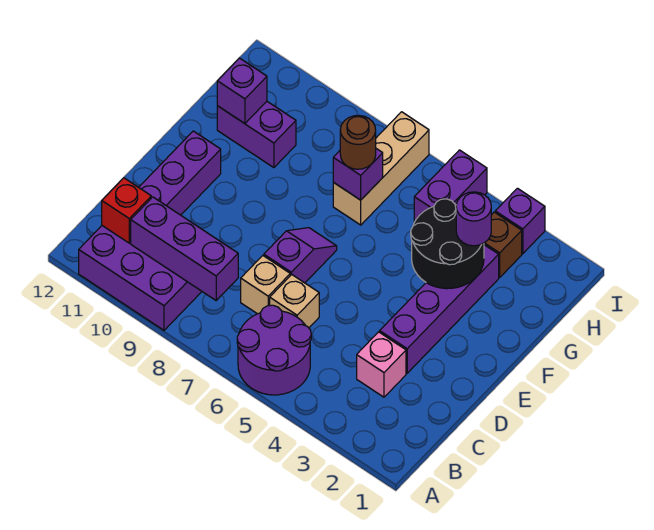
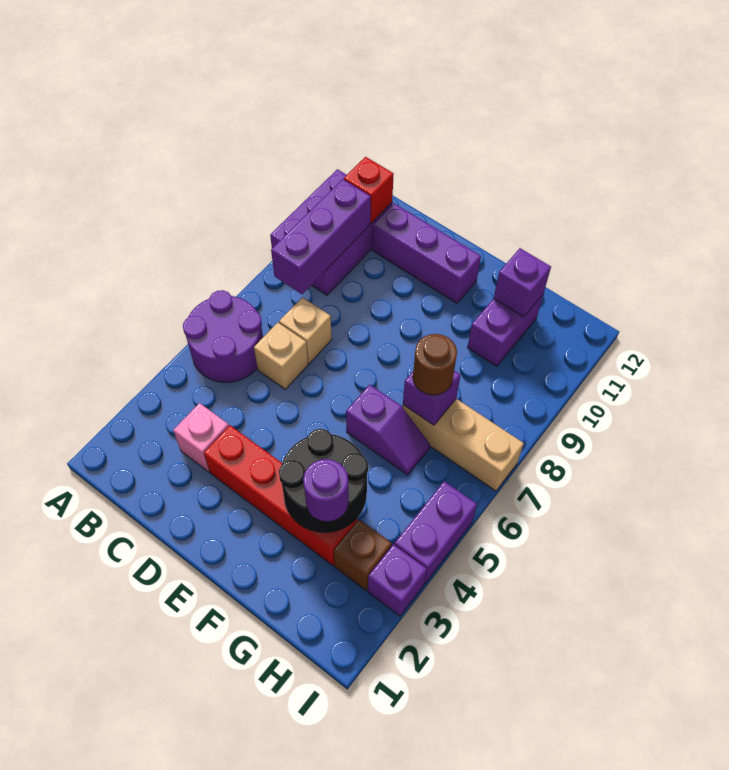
purple 1x4 brick [380,245,499,373] -> red 1x4 brick [204,425,357,565]
purple 1x2 slope [264,228,337,283] -> purple 1x2 slope moved to [346,385,430,475]
purple 1x2 brick [414,150,487,222] -> purple 1x2 brick turned to [395,481,477,583]

